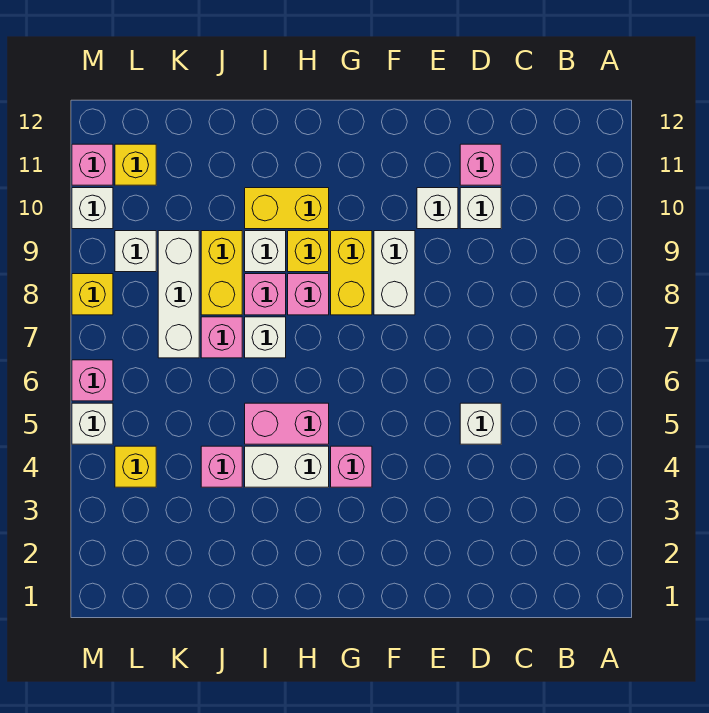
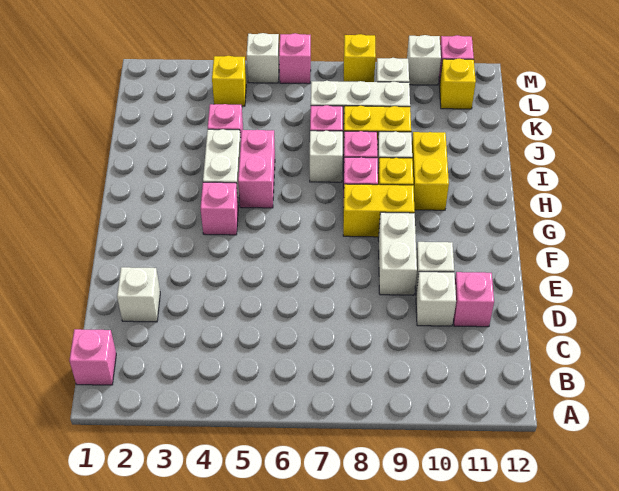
none -> pink 1x1 brick [69,329,116,385]
white 1x1 brick [460,403,501,444] -> white 1x1 brick moved to [117,267,160,322]
white 1x2 brick [374,231,415,315] -> white 1x2 brick turned to [378,212,417,295]

